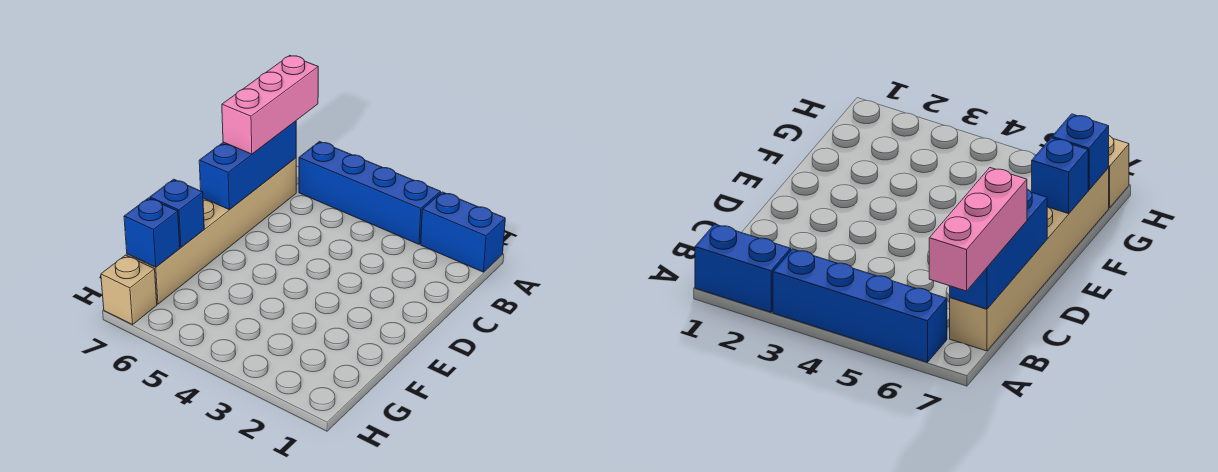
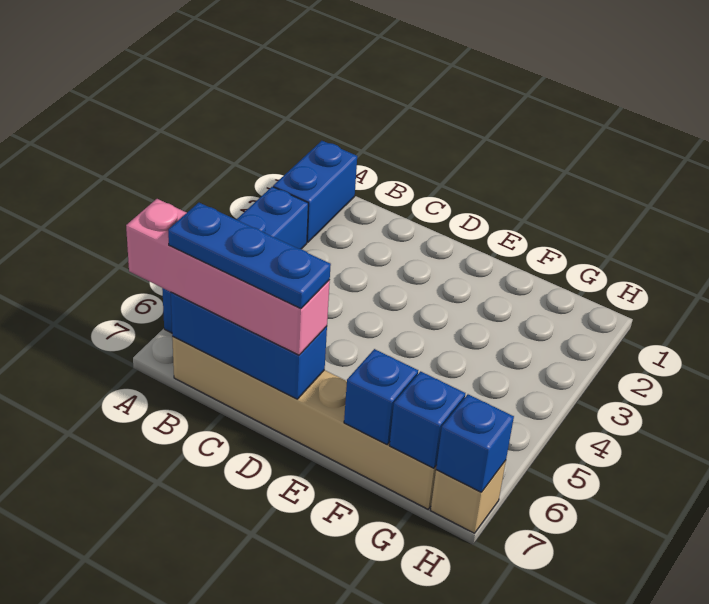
pink 1x3 brick [222,55,318,154] -> pink 1x4 brick [126,199,330,355]
none -> blue 1x3 plate [168,203,331,309]
none -> blue 1x1 brick [436,394,514,492]

